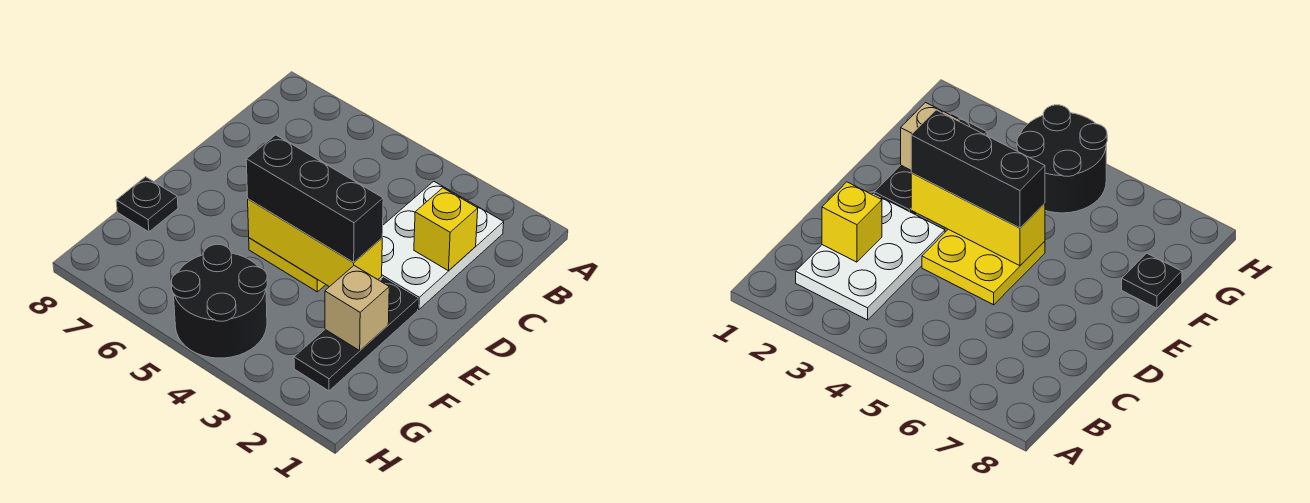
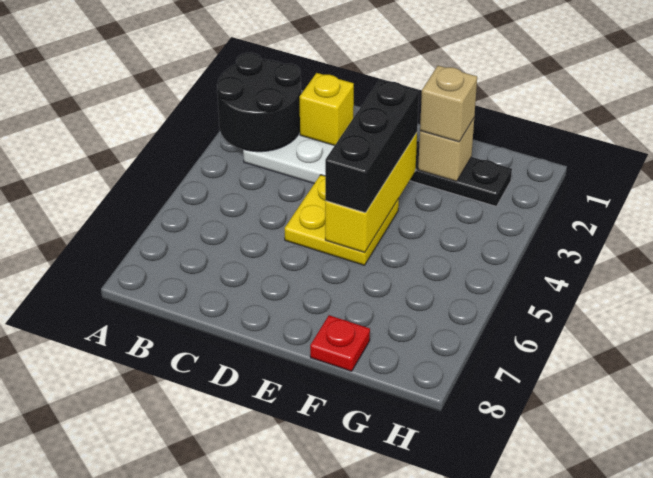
none -> tan 1x1 brick [420,66,477,142]
black 1x1 plate [116,177,178,232] -> red 1x1 plate [310,315,370,371]
black 2x2 round brick [171,244,267,358] -> black 2x2 round brick moved to [217,53,301,152]

